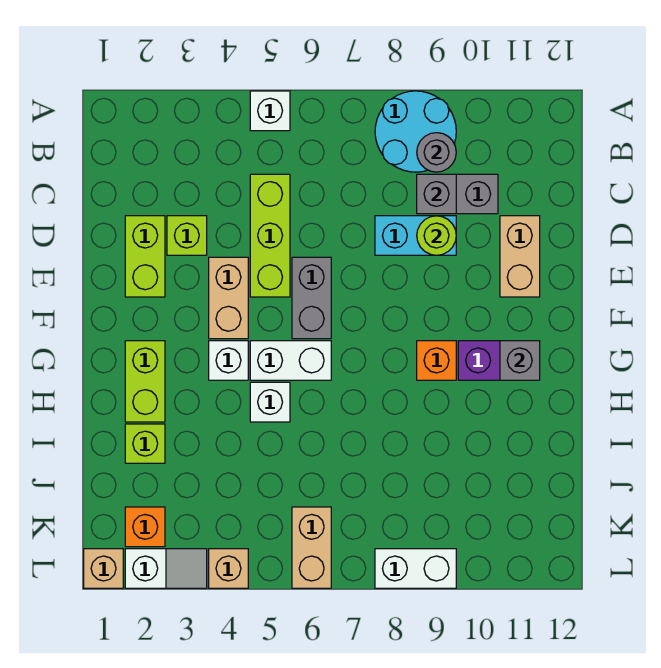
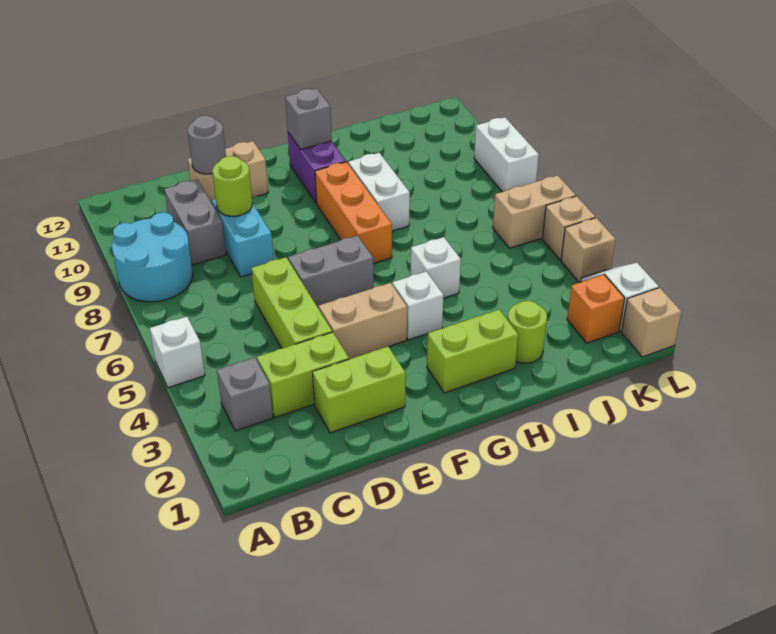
grey 1x1 round brick [417,133,456,172] -> grey 1x1 round brick moved to [188,115,226,174]
lime 1x3 brick [250,174,290,297] -> lime 1x3 brick turned to [252,257,332,348]
grey 1x1 brick [417,174,456,214] -> grey 1x1 brick moved to [217,357,273,431]
lime 1x1 brick [167,216,207,255] -> lime 1x2 brick [257,332,349,417]
white 1x2 brick [250,341,331,380] -> white 1x2 brick moved to [348,153,410,231]
orange 1x1 brick [417,341,456,380] -> orange 1x3 brick [315,162,392,264]
lime 1x1 brick [125,424,165,463] -> lime 1x1 round brick [508,301,547,363]
none -> tan 1x1 brick [542,196,595,260]

